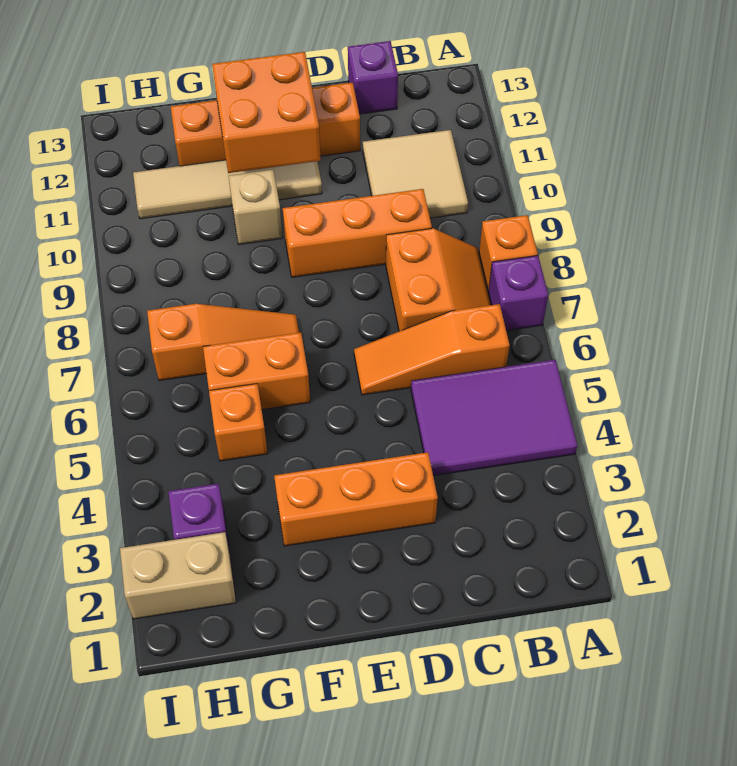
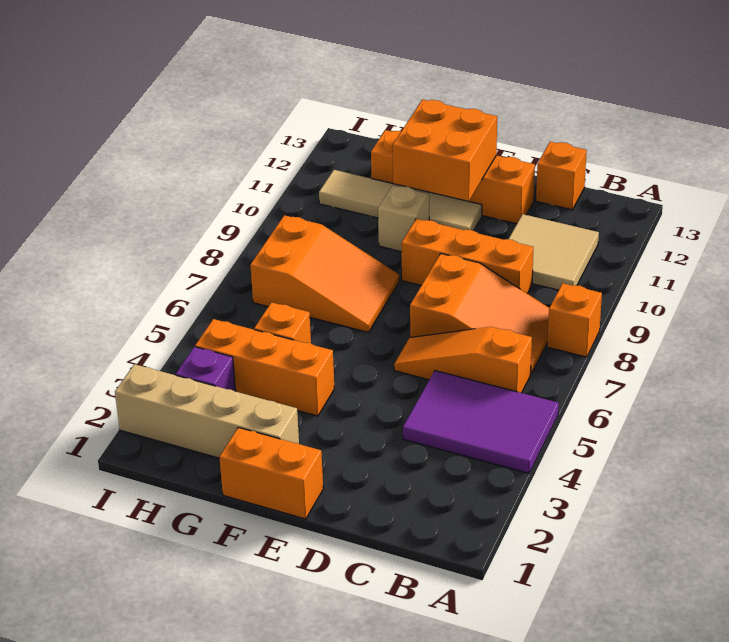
purple 1x1 brick [488,256,548,330] -> none
orange 2x2 slope [386,228,491,331] -> orange 2x3 slope [410,254,549,373]
purple 1x1 brick [348,41,398,114] -> orange 1x1 brick [536,142,587,210]
orange 1x3 brick [274,452,438,546] -> orange 1x3 brick moved to [195,319,334,416]
orange 1x2 brick [203,332,310,410] -> orange 1x2 brick moved to [219,427,323,519]
orange 1x3 slope [147,304,299,380] -> orange 2x3 slope [250,215,399,332]
tan 1x2 brick [120,532,236,619] -> tan 1x4 brick [115,364,299,458]

